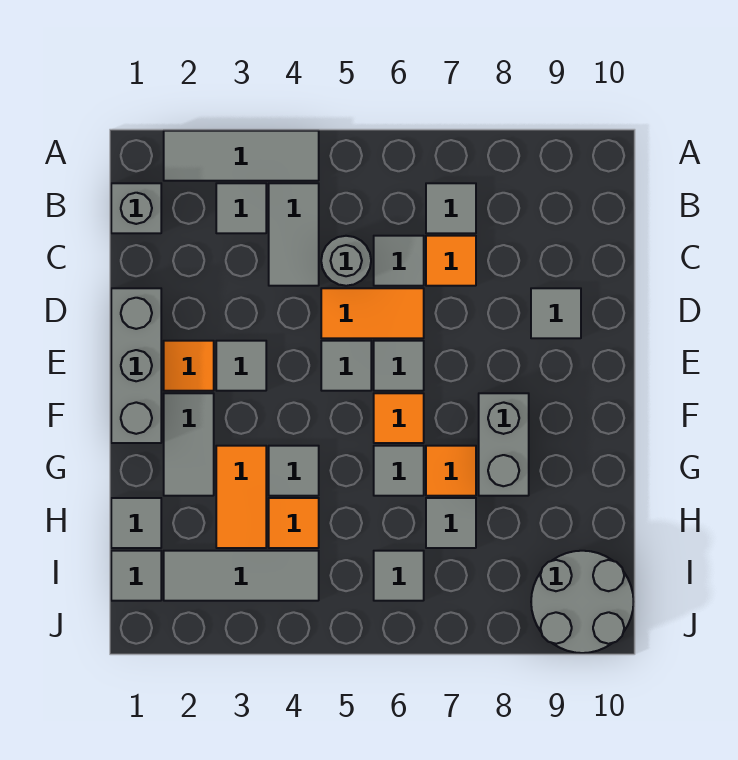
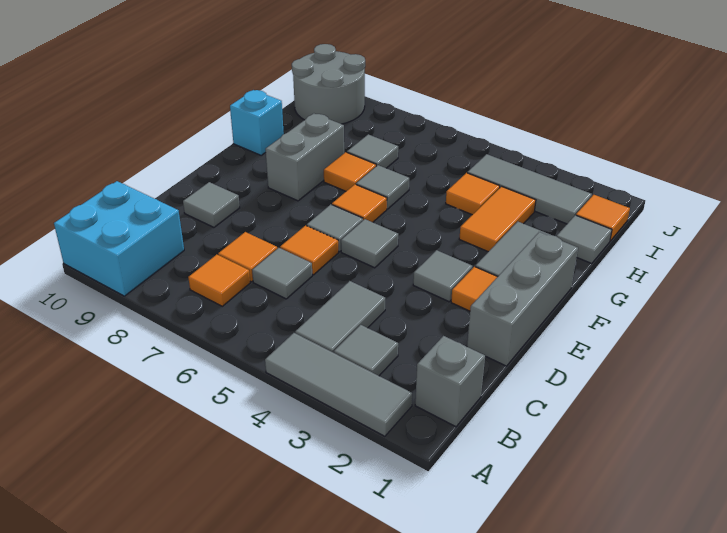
none -> cyan 2x2 brick [54,181,184,296]
grey 1x1 tile [426,183,476,233] -> orange 1x1 tile [188,255,250,306]
grey 1x1 round brick [321,236,371,286] -> none
orange 1x2 tile [321,288,424,338] -> orange 1x1 tile [280,226,338,275]
grey 1x1 tile [269,446,319,496] -> none
none -> cyan 1x1 brick [230,90,284,155]
grey 1x1 tile [111,551,161,601] -> orange 1x1 tile [576,195,630,241]
grey 1x1 tile [374,551,424,601] -> none

